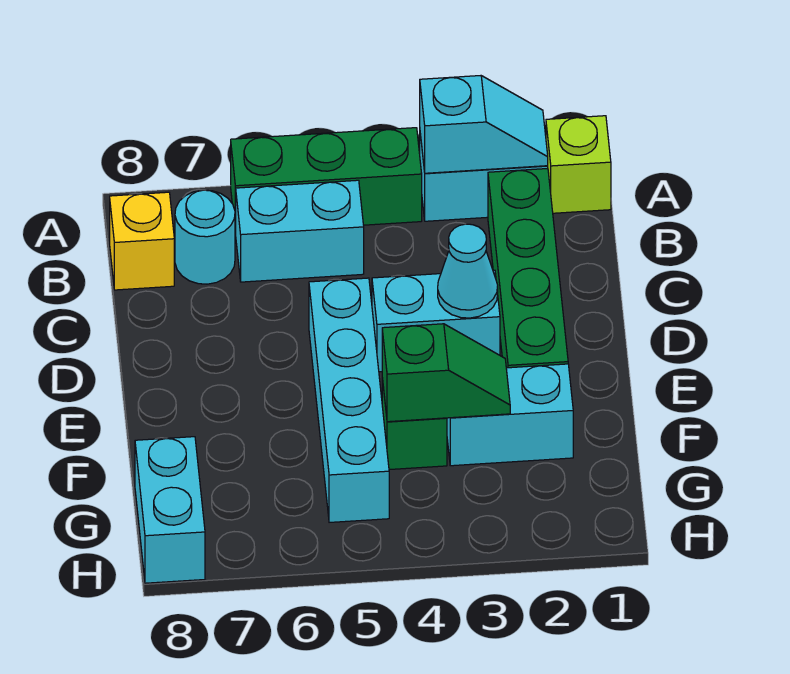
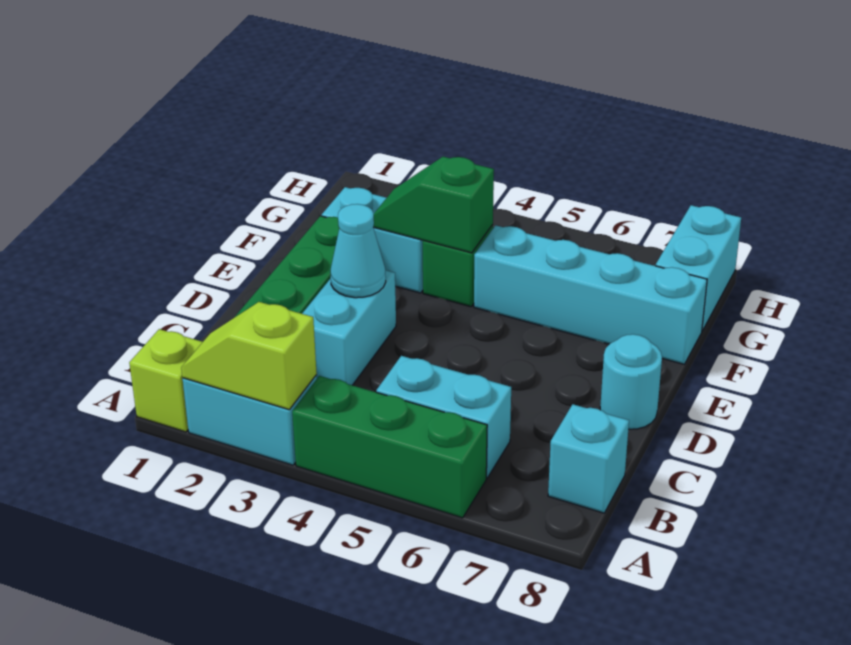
cyan 1x2 slope [420,76,548,173] -> lime 1x2 slope [181,302,317,410]
cyan 1x1 round brick [175,190,235,284] -> cyan 1x1 round brick moved to [600,334,662,429]
yellow 1x1 brick [110,192,174,290] -> cyan 1x1 brick [548,404,629,513]
cyan 1x2 brick [372,270,500,372] -> cyan 1x2 brick turned to [302,270,396,385]
cyan 1x4 brick [309,278,389,522] -> cyan 1x4 brick turned to [474,225,707,364]

